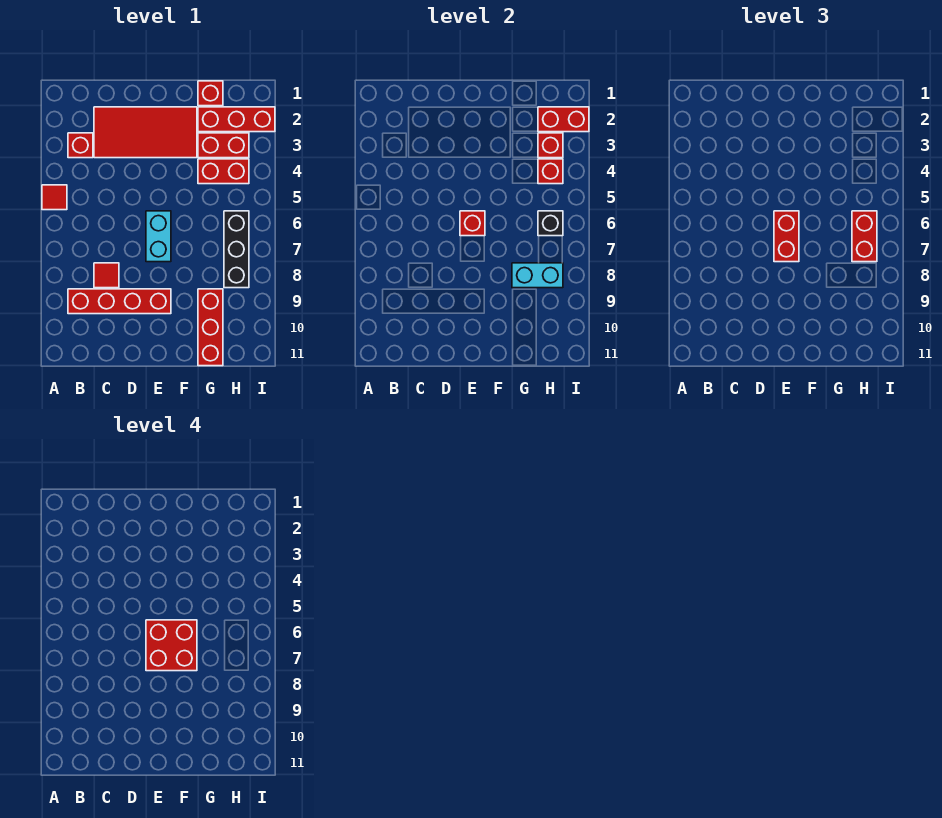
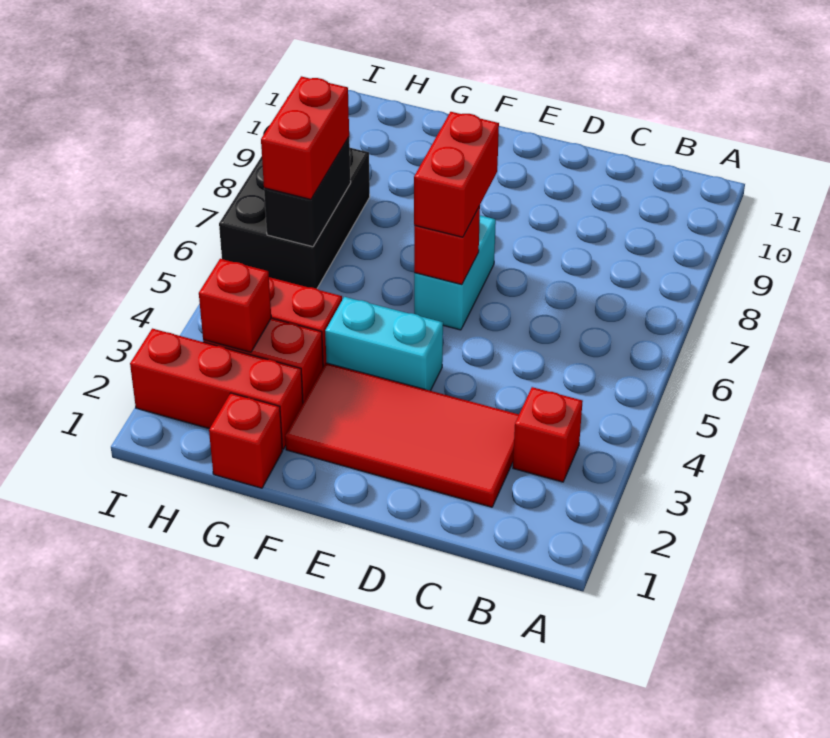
red 1x1 tile [42,185,67,210] -> none
red 1x4 brick [68,289,171,314] -> none
red 1x1 tile [94,263,119,288] -> none
red 2x2 brick [146,620,197,671] -> none
cyan 1x2 brick [512,263,563,288] -> cyan 1x2 brick moved to [325,297,443,391]
red 1x3 brick [198,289,223,366] -> none
red 1x2 brick [538,107,589,132] -> none
red 1x1 brick [538,159,563,184] -> none
black 1x3 brick [224,211,249,288] -> black 2x3 brick [219,148,370,289]
black 1x1 brick [538,211,563,236] -> black 1x2 brick [264,137,351,247]

